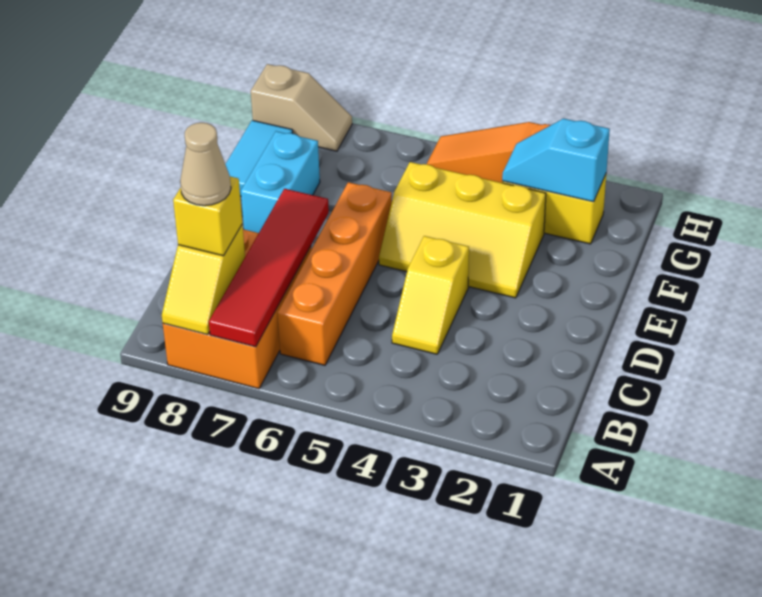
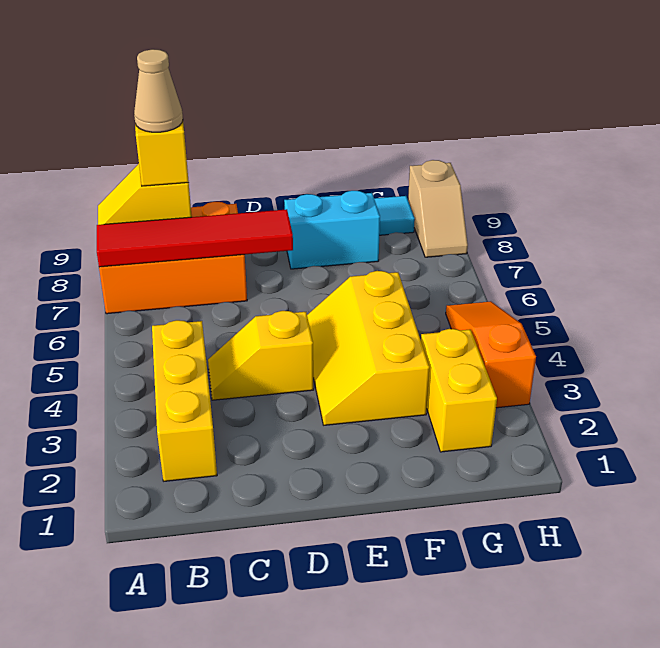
none -> yellow 1x3 brick [152,320,217,481]
orange 1x4 brick [278,182,392,365] -> none
cyan 1x2 slope [502,119,610,202] -> none

